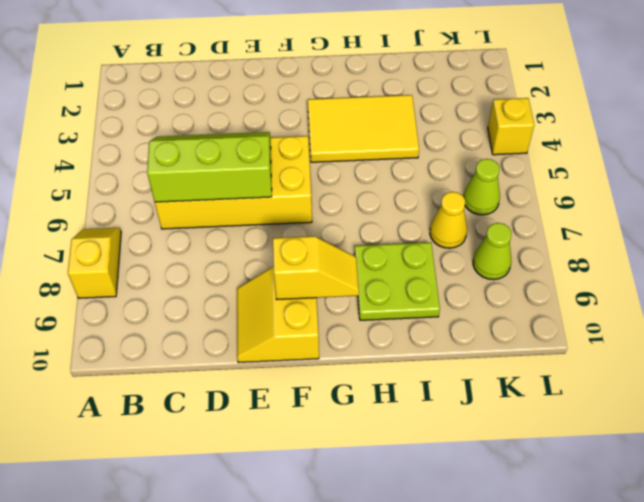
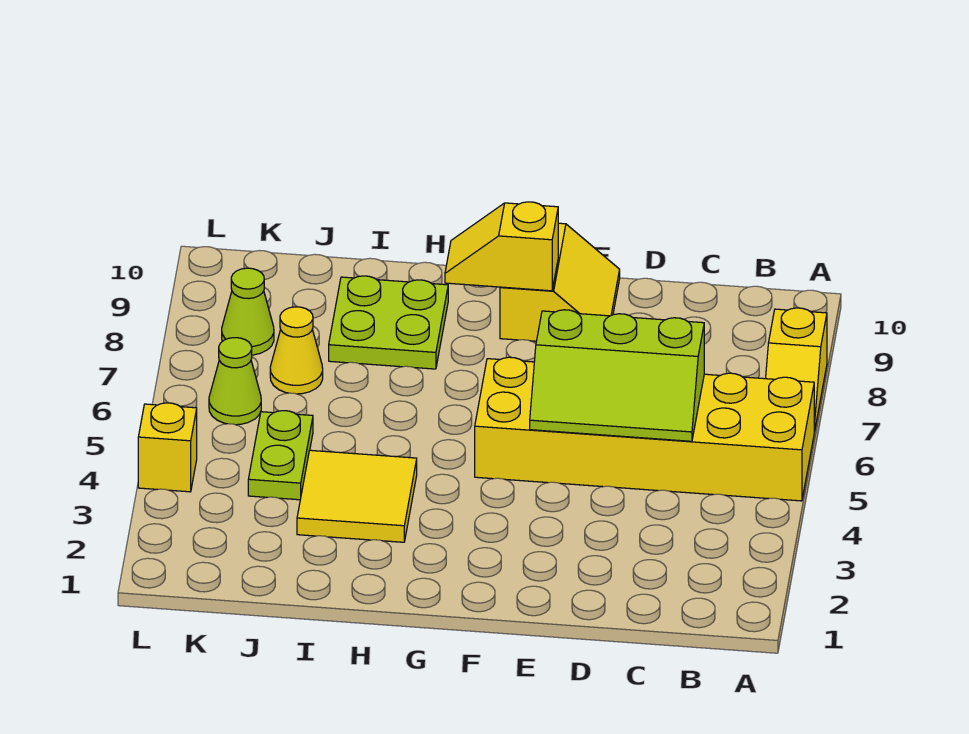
yellow 2x4 brick [155,136,312,229] -> yellow 2x6 brick [475,357,814,501]
yellow 2x3 tile [308,95,419,162] -> yellow 2x2 tile [297,450,417,542]
none -> lime 1x2 plate [248,411,313,500]

